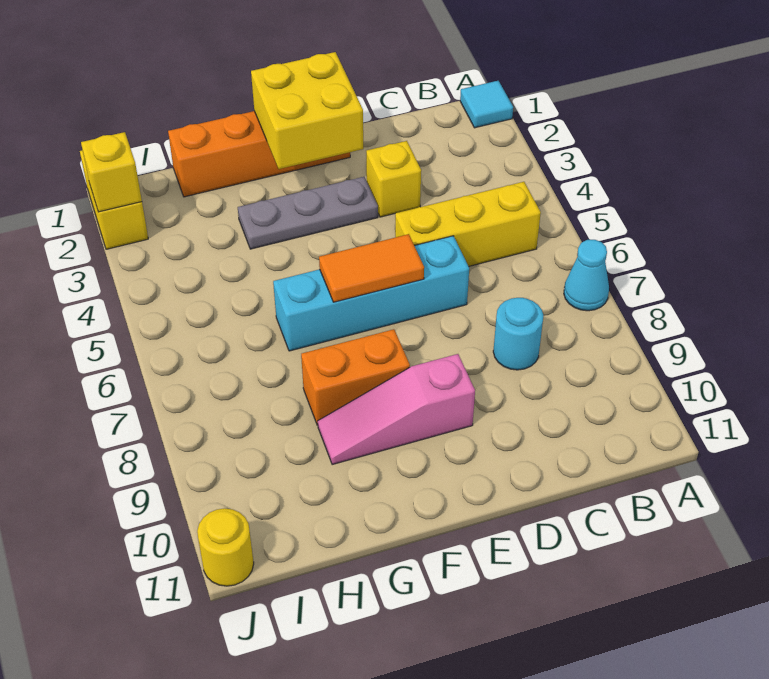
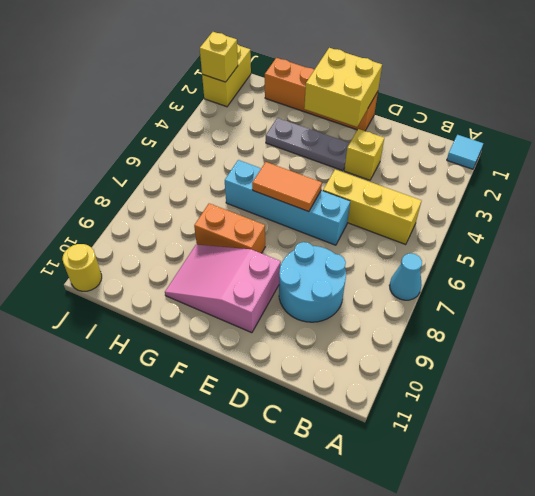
cyan 1x1 round brick [493,298,544,370] -> cyan 2x2 round brick [279,242,346,322]
pink 1x3 slope [318,354,475,465] -> pink 2x3 slope [165,245,281,333]

